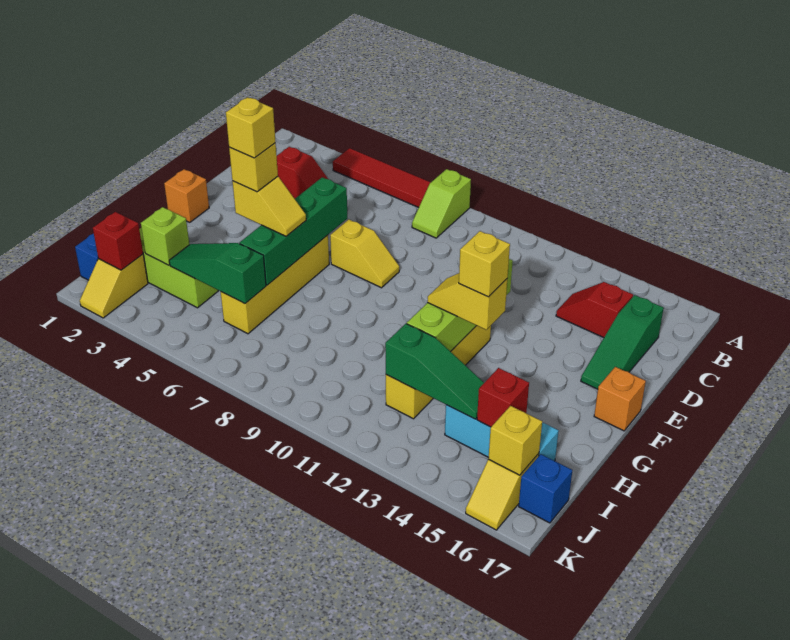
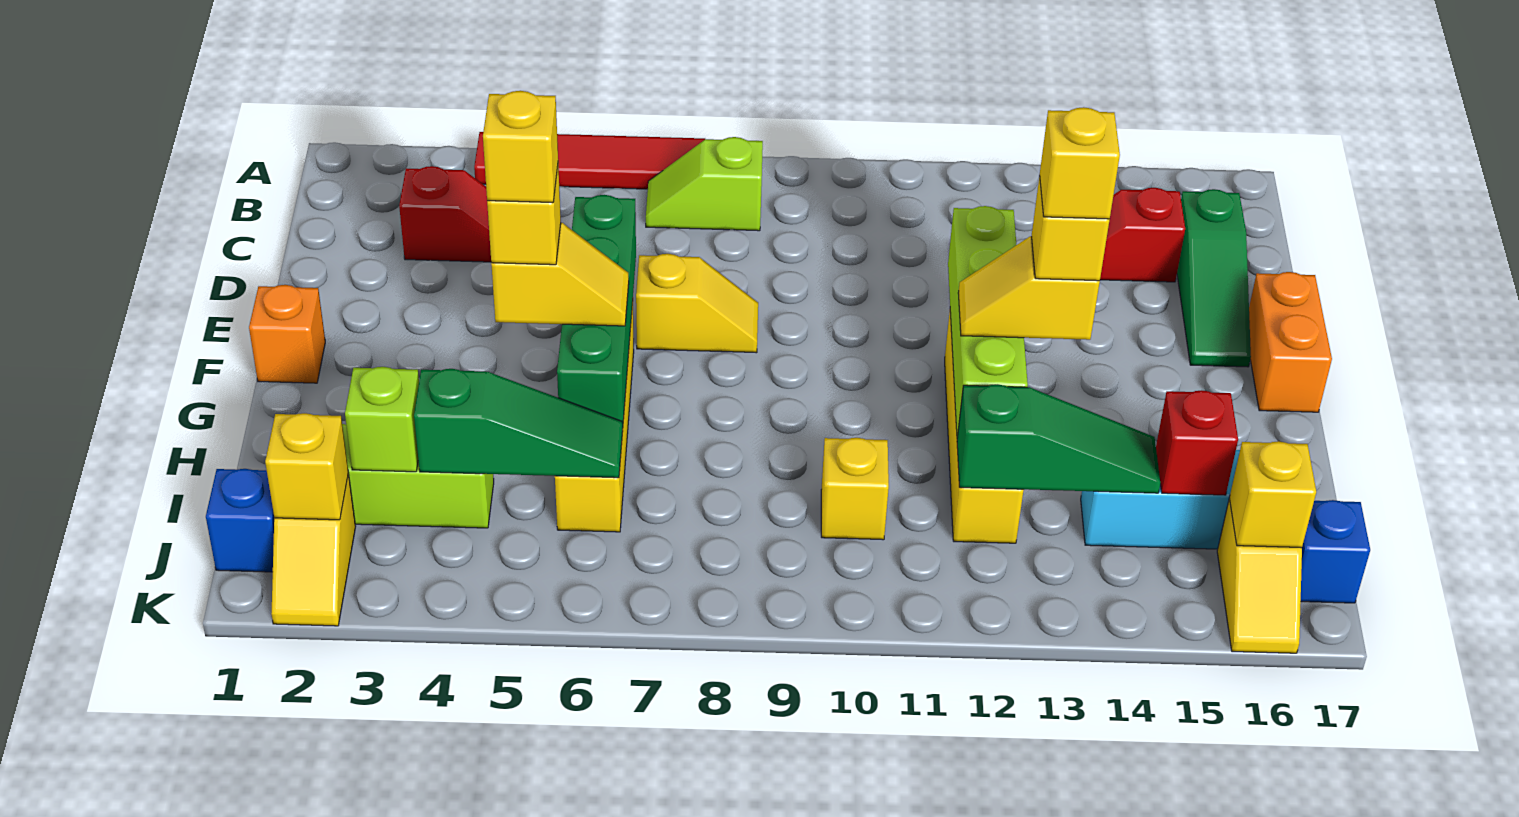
lime 1x2 slope [412,169,471,238] -> lime 1x2 slope turned to [646,137,763,231]
orange 1x1 brick [594,367,646,431] -> orange 1x2 brick [1249,272,1332,412]
none -> yellow 1x1 brick [1040,107,1120,219]
green 1x3 slope [169,243,266,304] -> green 1x3 slope turned to [414,369,623,478]
none -> yellow 1x1 brick [821,438,889,540]
red 1x1 brick [93,212,143,270] -> yellow 1x1 brick [265,413,348,520]

